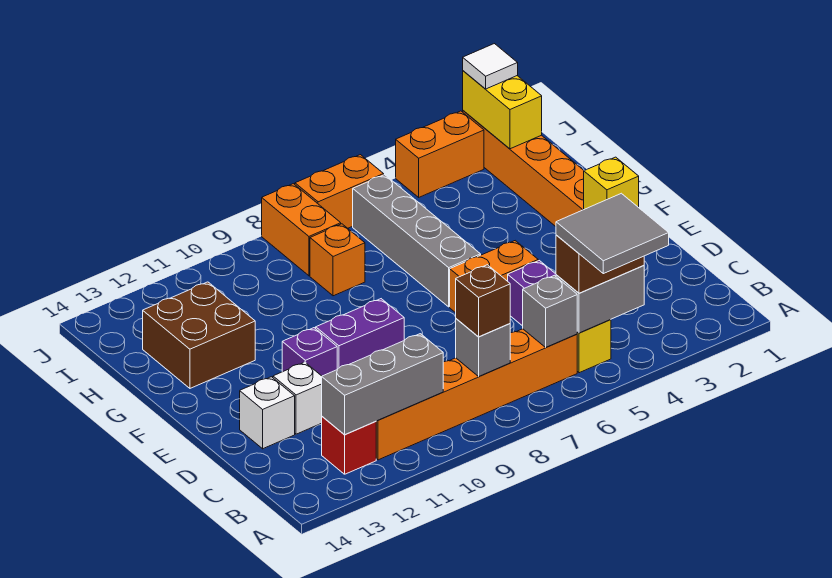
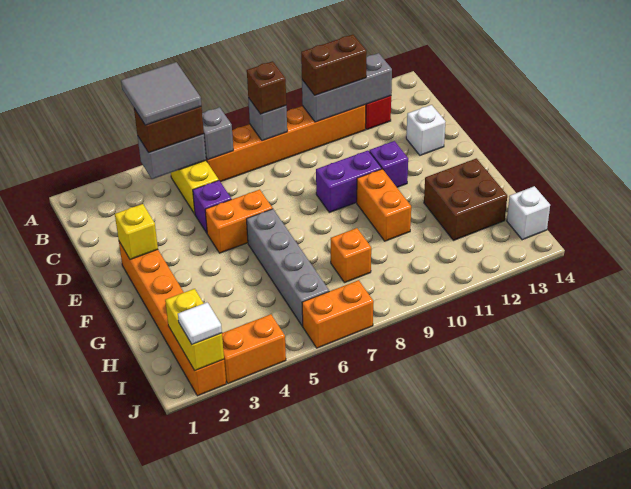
none -> brown 1x2 brick [301,35,367,95]
white 1x1 brick [273,362,322,434] -> white 1x1 brick moved to [507,186,550,240]
orange 1x2 brick [262,184,341,276] -> orange 1x2 brick moved to [357,169,411,241]

